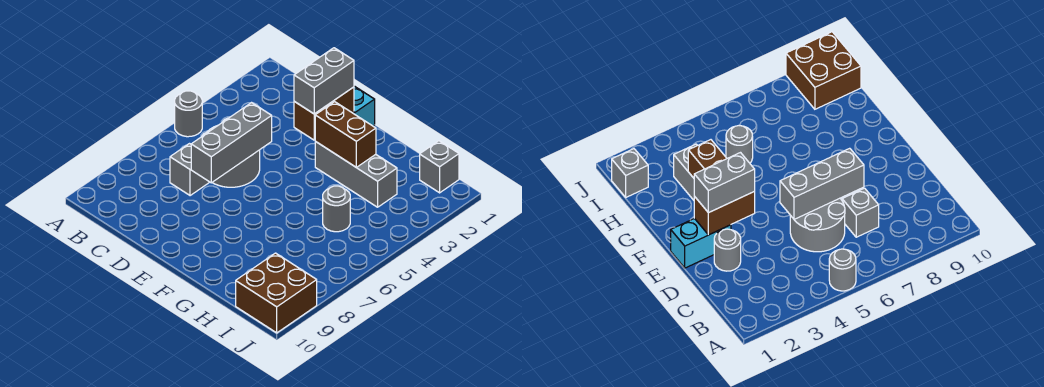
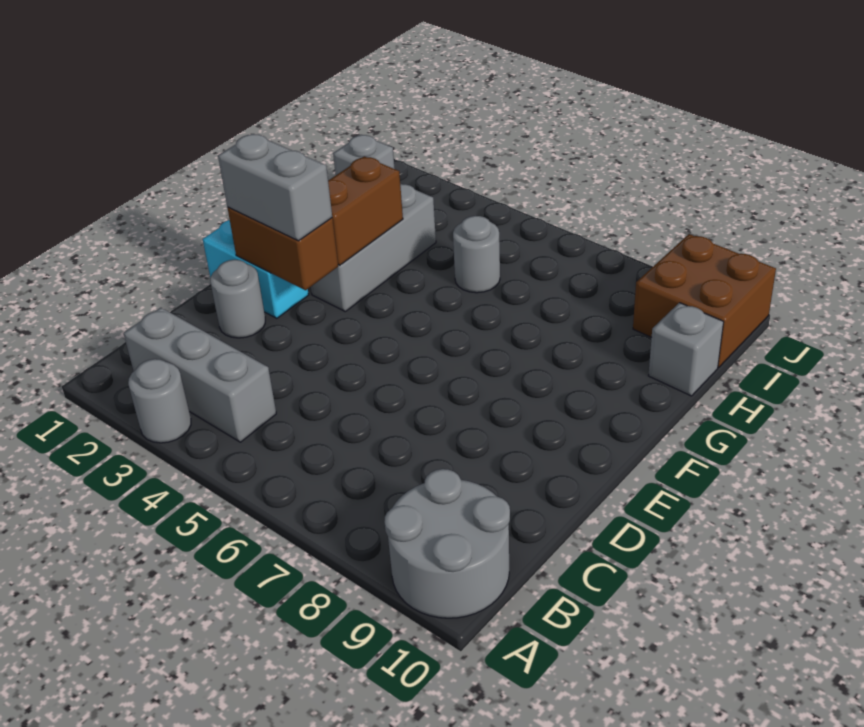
grey 1x1 round brick [175,91,202,137] -> grey 1x1 round brick moved to [128,359,191,443]
grey 2x2 round brick [202,118,260,187] -> grey 2x2 round brick moved to [384,469,510,618]
grey 1x1 brick [170,144,209,196] -> grey 1x1 brick moved to [648,303,724,396]
grey 1x3 brick [191,103,272,183] -> grey 1x3 brick moved to [124,308,276,442]

